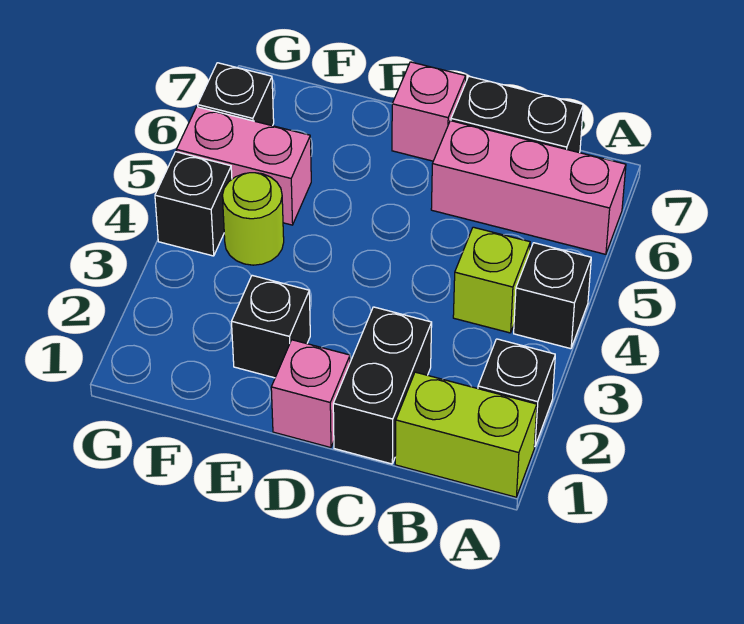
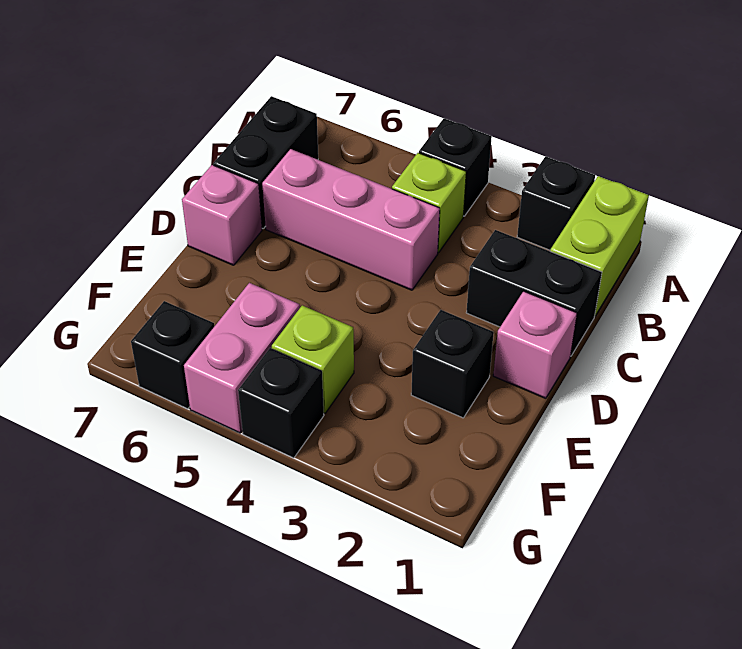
pink 1x3 brick [431,121,626,254] -> pink 1x3 brick turned to [262,149,440,290]
lime 1x1 round brick [222,173,284,265] -> lime 1x1 brick [272,305,354,413]

